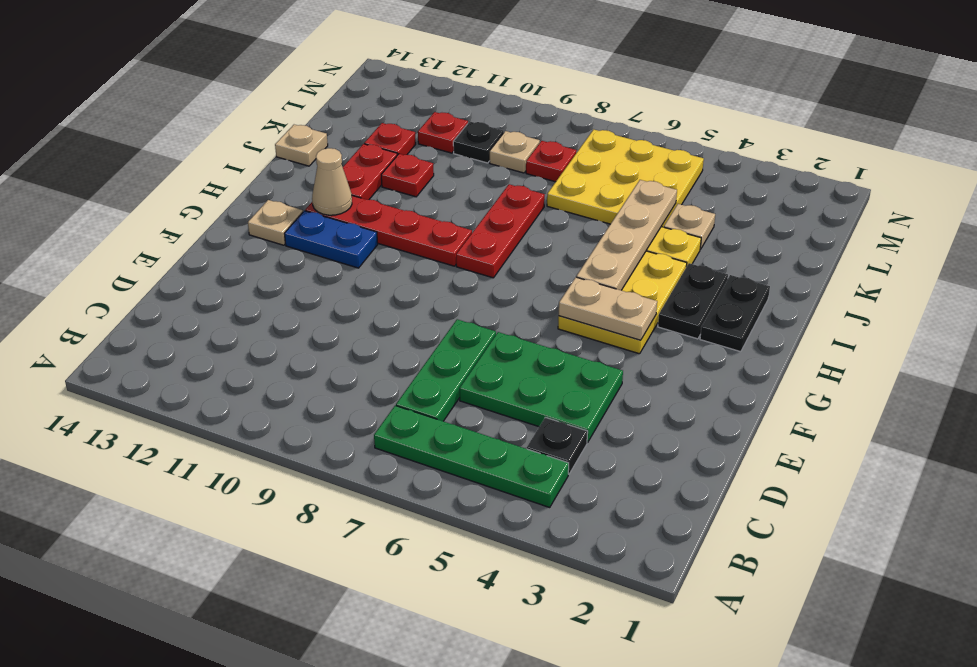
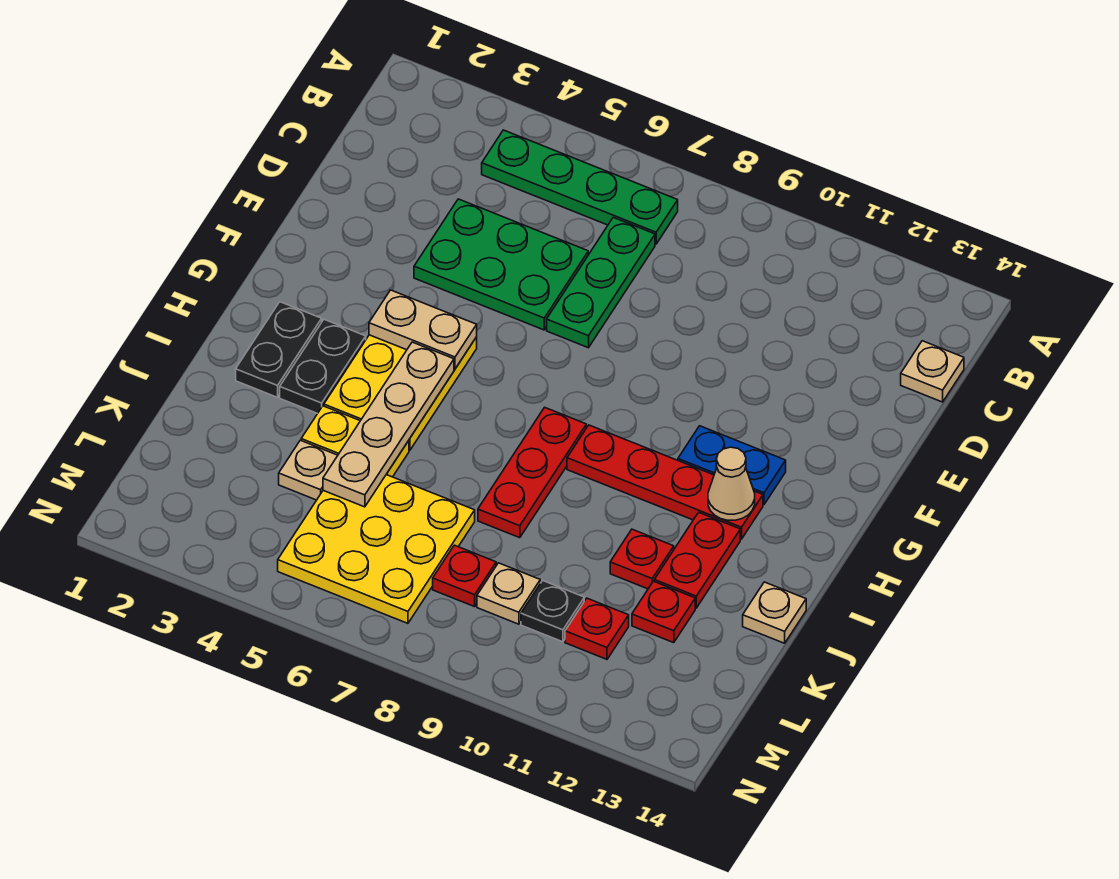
black 1x1 plate [527,417,588,474] -> none
tan 1x1 plate [248,200,303,245] -> tan 1x1 plate moved to [901,341,964,402]

